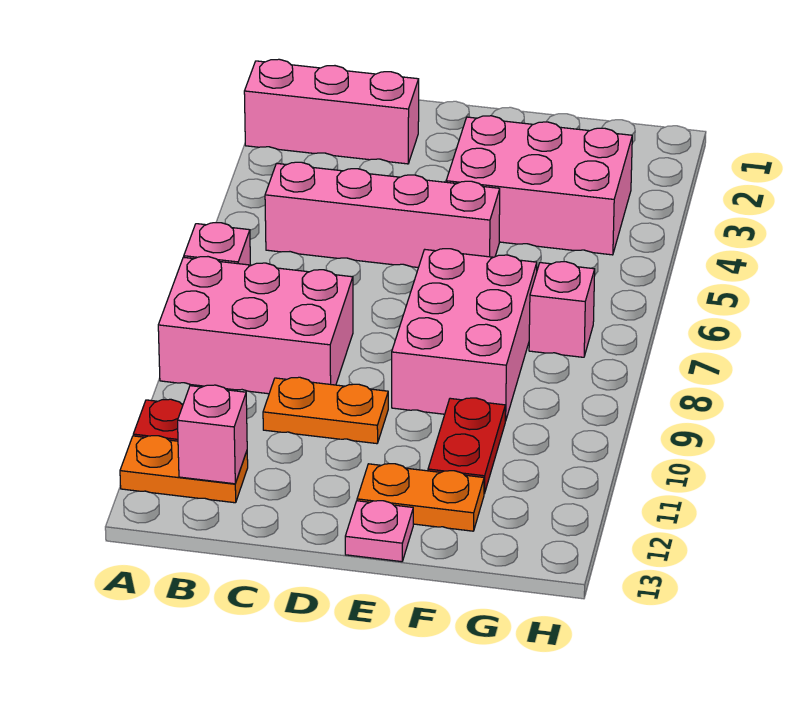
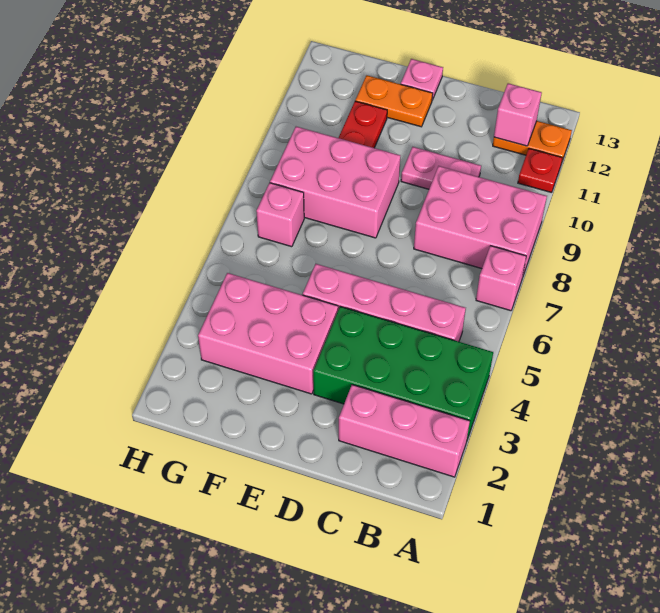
none -> green 2x4 brick [313,307,493,440]
orange 1x2 plate [263,377,388,444] -> pink 1x2 plate [401,147,481,189]
pink 2x3 brick [392,249,537,421] -> pink 2x3 brick turned to [270,127,400,238]

